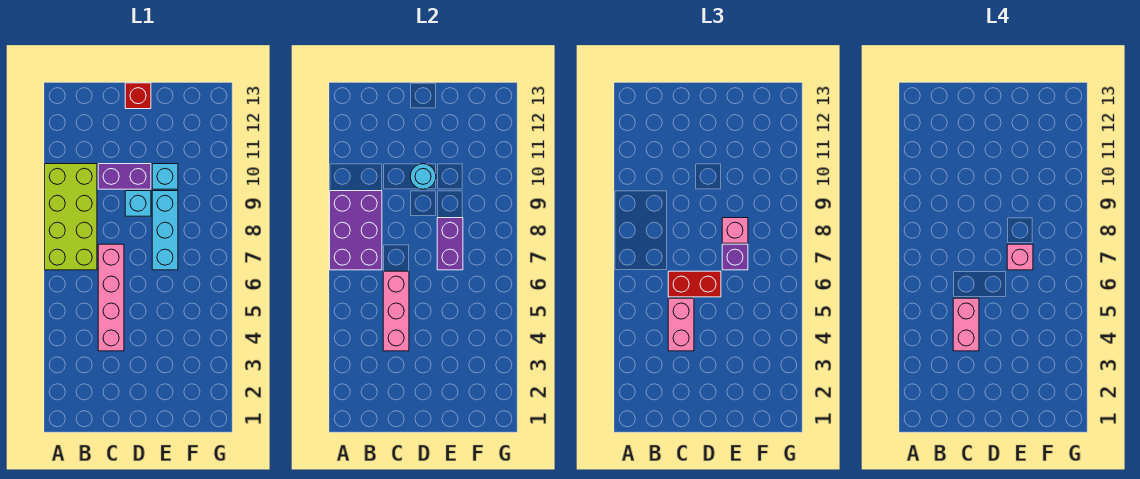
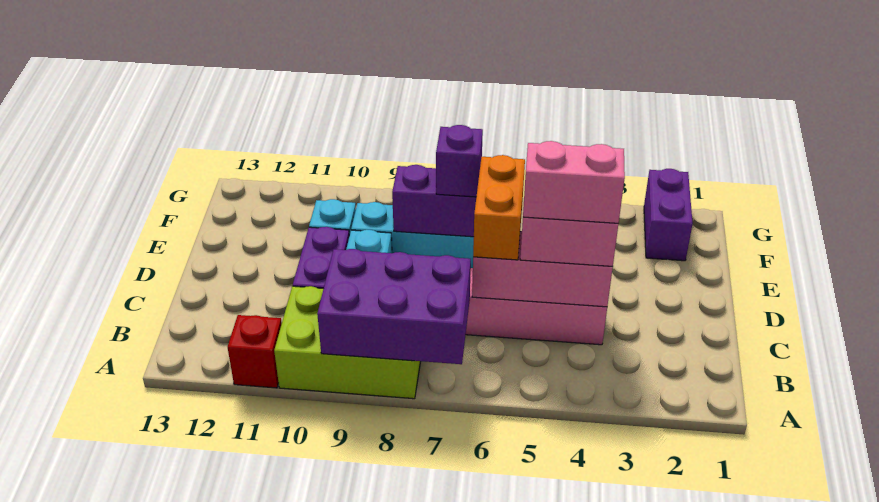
lime 2x4 brick [45,164,97,270] -> lime 2x3 brick [274,286,421,399]
red 1x2 brick [668,271,721,297] -> orange 1x2 brick [473,155,525,260]
cyan 1x1 round brick [410,164,436,189] -> none
red 1x1 brick [125,83,151,109] -> red 1x1 brick moved to [228,315,282,388]
pink 1x1 brick [1007,244,1033,270] -> none
pink 1x1 brick [722,218,748,243] -> none
none -> purple 1x2 brick [644,169,693,261]

